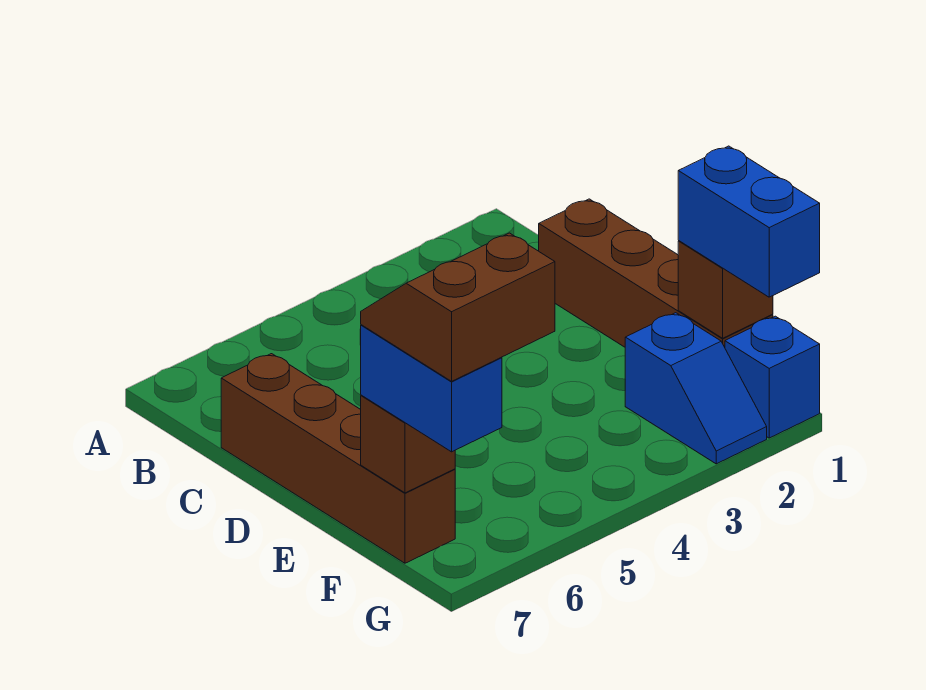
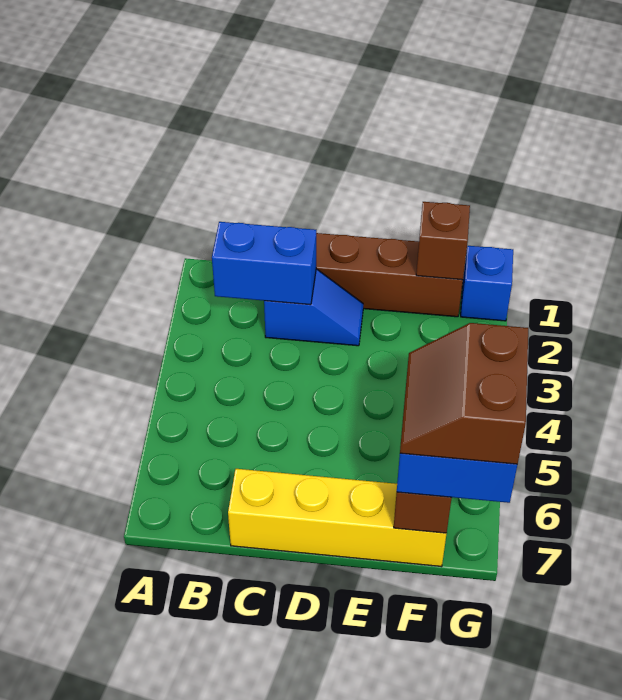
brown 1x4 brick [221,354,455,563] -> yellow 1x4 brick [228,469,447,567]
blue 1x2 brick [678,146,820,297] -> blue 1x2 brick moved to [212,222,316,305]
blue 1x2 slope [625,313,767,464] -> blue 1x2 slope moved to [264,269,363,346]

